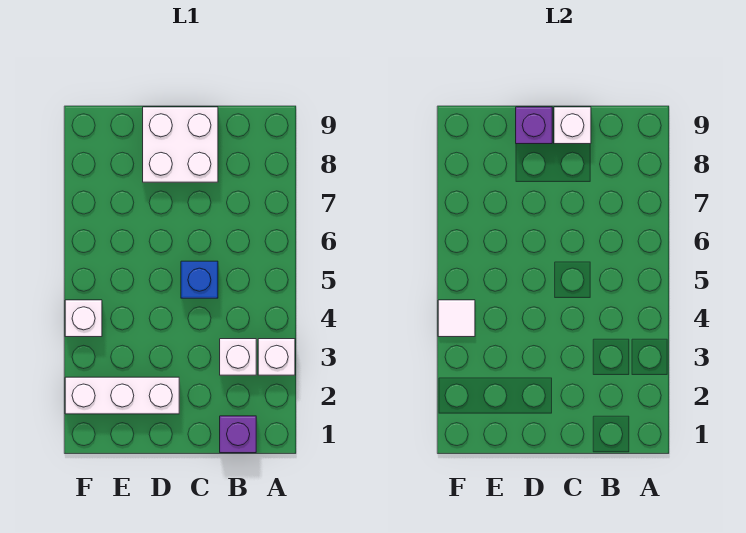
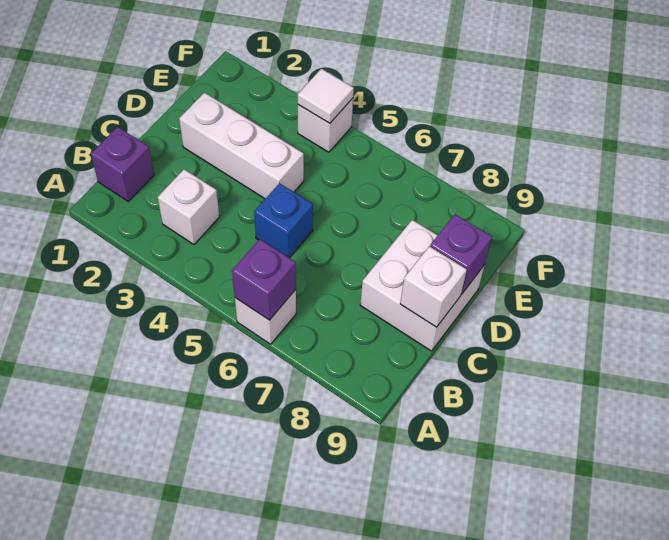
white 1x1 brick [258,339,295,375] -> white 1x1 brick moved to [235,289,296,344]
none -> purple 1x1 brick [232,239,296,320]
white 1x3 brick [65,377,179,414] -> white 1x3 brick turned to [179,92,304,199]

